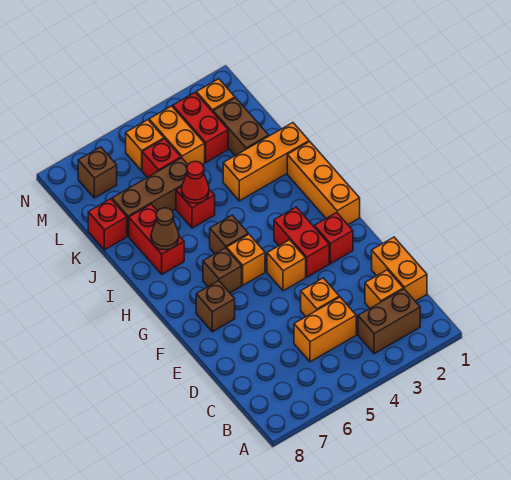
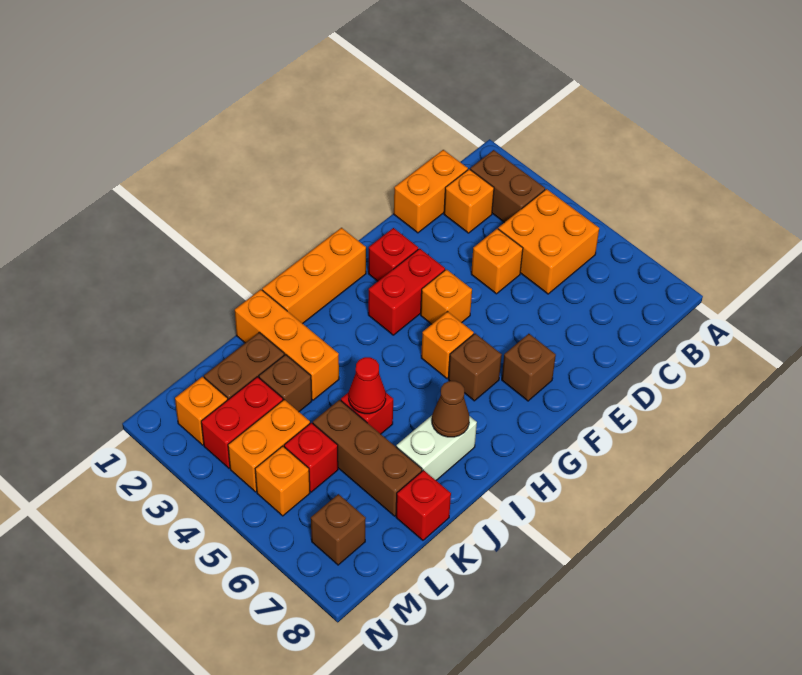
orange 1x2 brick [294,297,356,362] -> orange 2x2 brick [498,189,599,294]
brown 1x1 brick [210,215,248,254] -> brown 1x1 brick moved to [259,355,312,412]
red 1x2 brick [129,204,184,274] -> white 1x2 brick [396,415,477,480]

